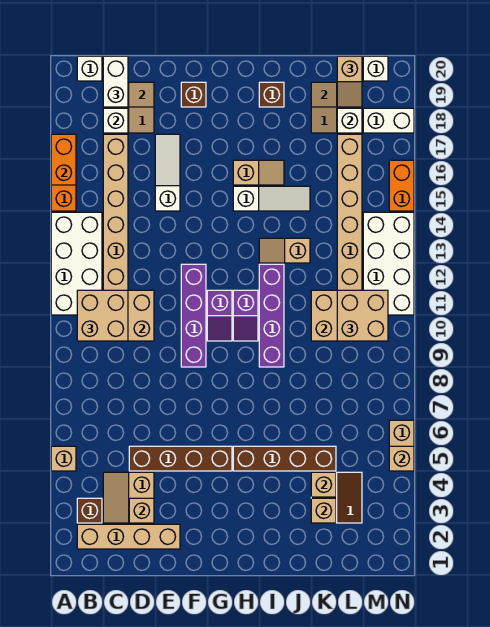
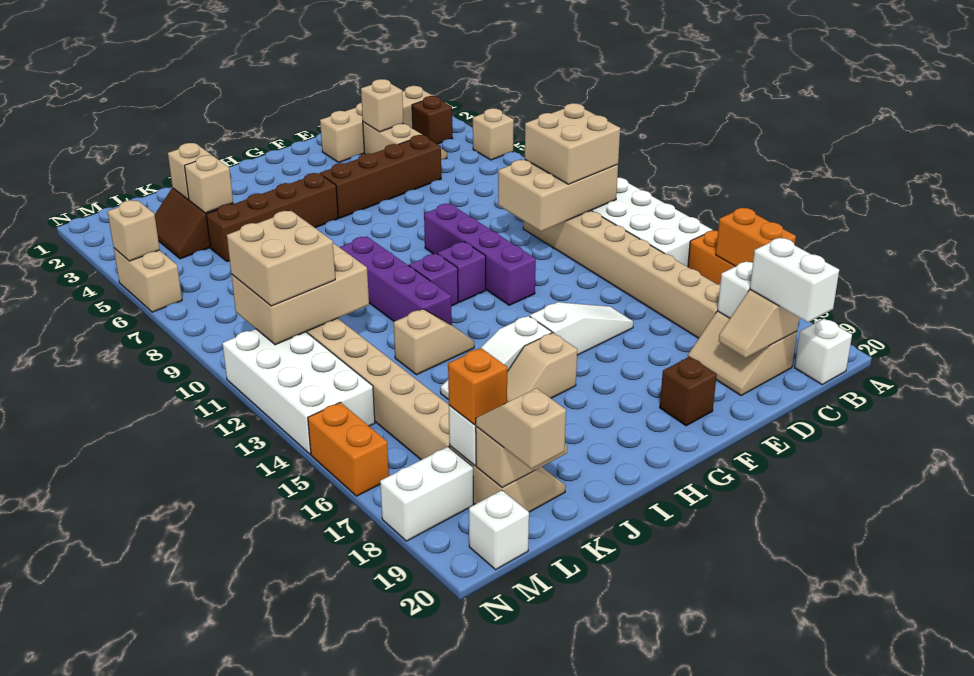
white 1x3 slope [155,134,180,211] -> white 1x3 slope turned to [530,302,633,355]
brown 1x1 brick [259,82,284,107] -> none
none -> orange 1x1 brick [448,348,507,425]

